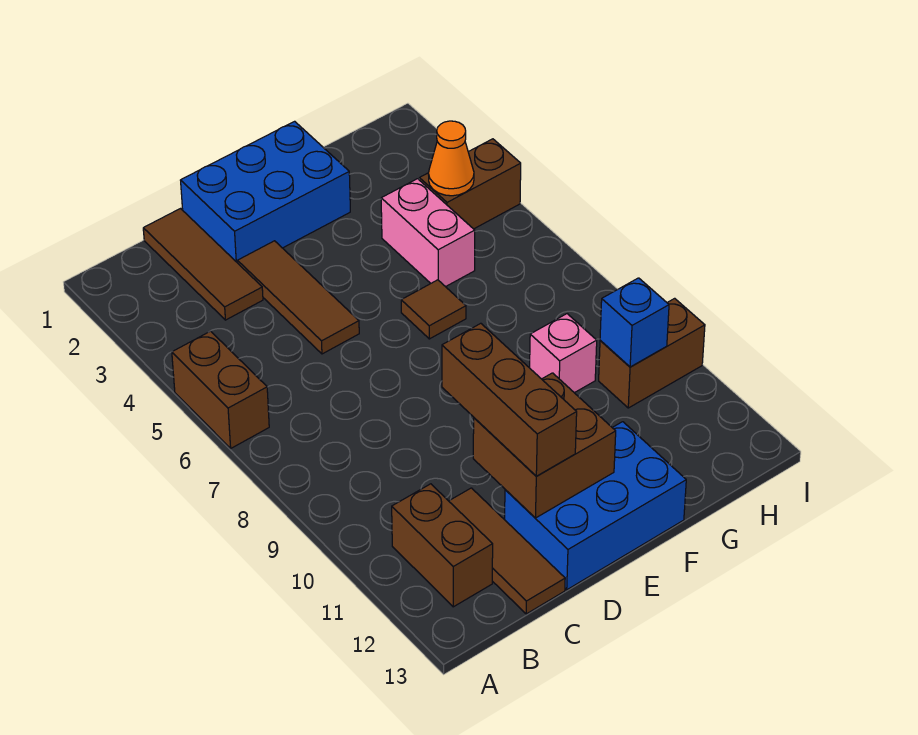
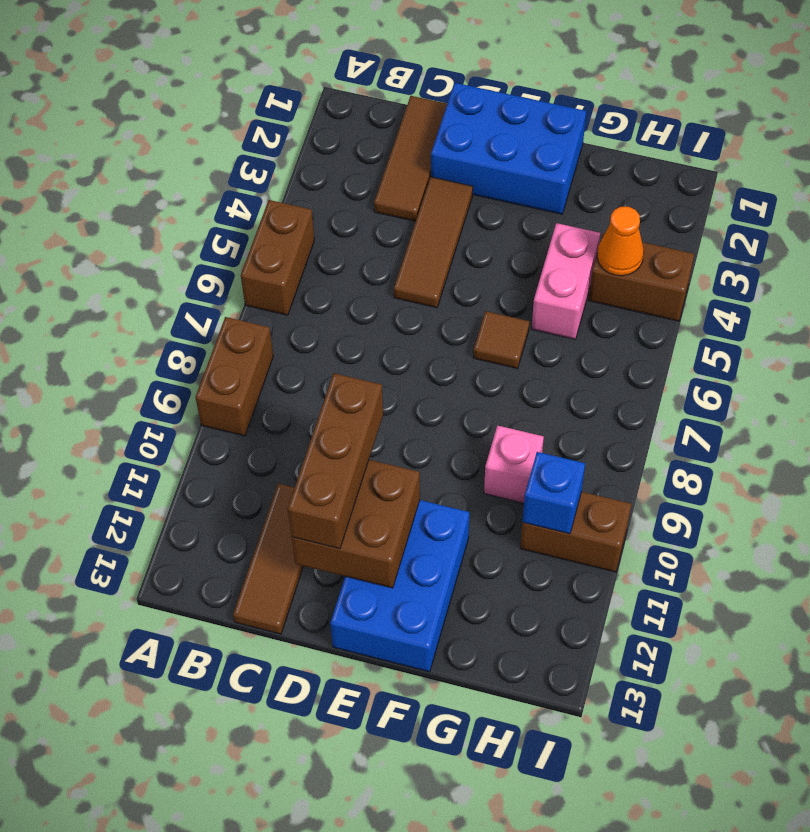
brown 1x2 brick [392,484,493,607] -> brown 1x2 brick moved to [195,317,273,436]
blue 2x3 brick [505,422,686,590] -> blue 2x3 brick turned to [330,500,469,672]

